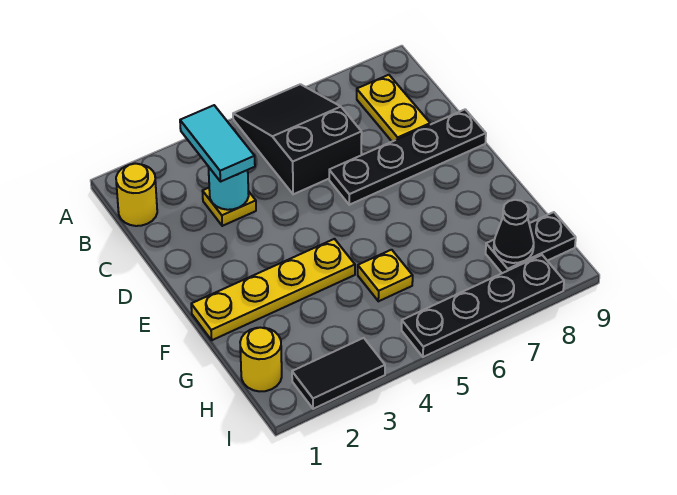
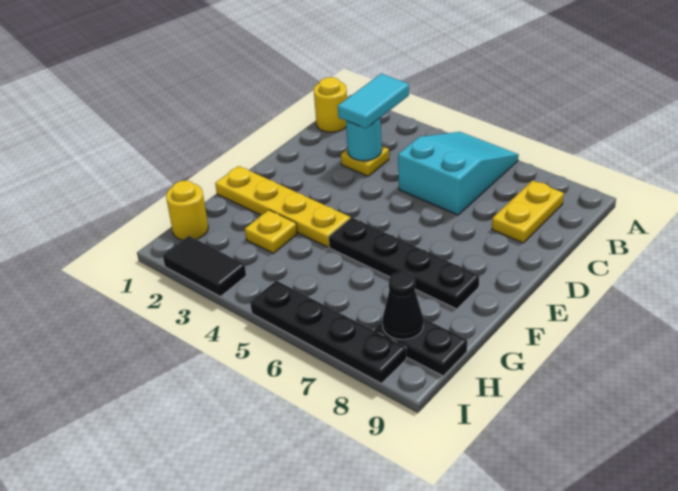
black 2x3 slope [233,84,362,194] -> cyan 2x3 slope [398,132,519,215]
black 1x4 plate [329,109,486,205] -> black 1x4 plate moved to [329,218,479,309]
yellow 1x1 plate [358,250,413,301] -> yellow 1x1 plate moved to [245,210,297,253]

